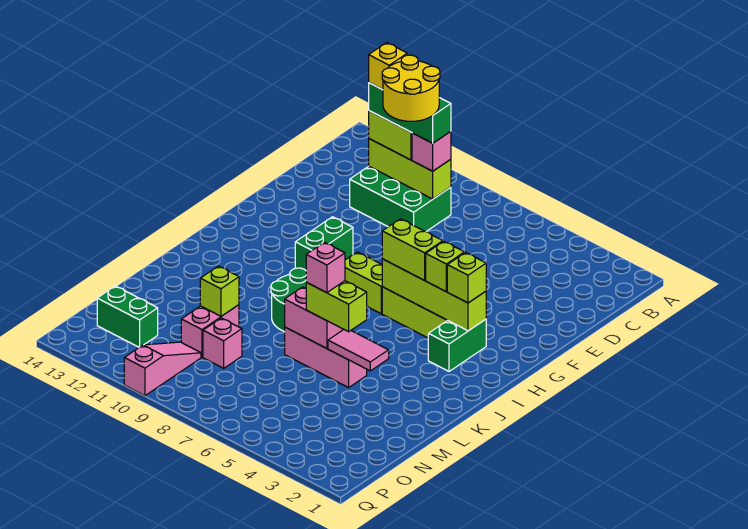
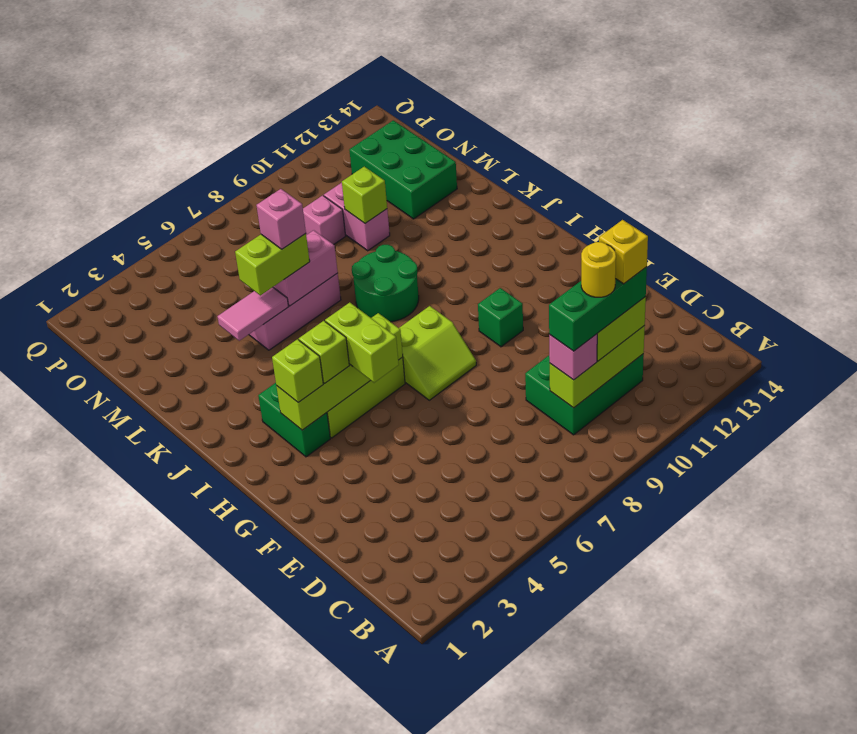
yellow 2x2 round brick [382,55,440,121] -> yellow 1x1 round brick [581,242,616,297]
green 1x2 brick [295,217,353,270] -> green 1x1 brick [478,288,523,347]
lime 1x2 brick [382,219,443,280] -> lime 1x2 brick turned to [325,302,399,383]
pink 1x3 slope [124,342,201,396] -> none
green 1x2 brick [97,286,158,347] -> green 2x3 brick [349,120,457,219]

